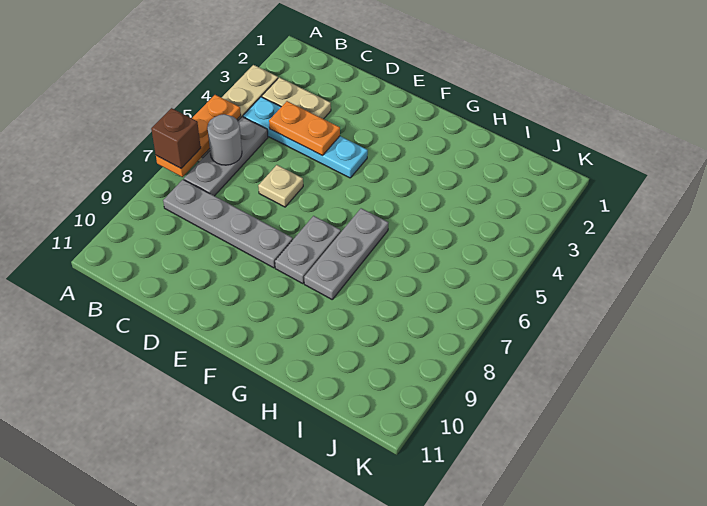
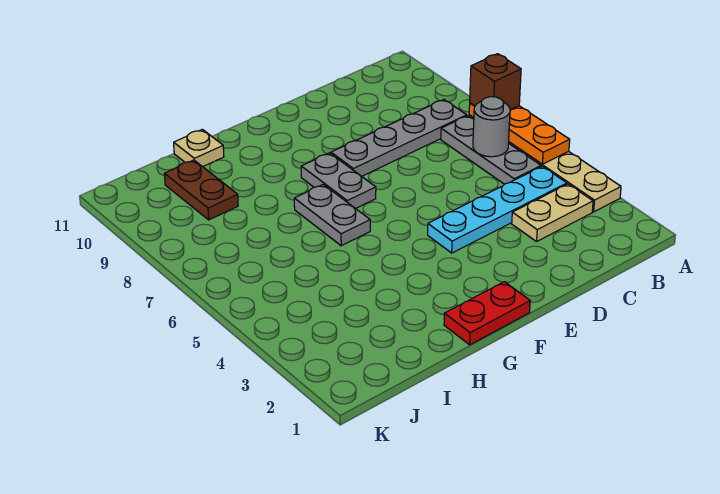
orange 1x2 plate [269,101,340,156] -> none
tan 1x1 plate [258,165,303,207] -> tan 1x1 plate moved to [174,129,224,167]
none -> red 1x2 plate [444,282,530,345]
grey 1x3 plate [304,208,388,299] -> grey 1x2 plate [294,185,370,246]
none -> brown 1x2 plate [165,160,238,220]

